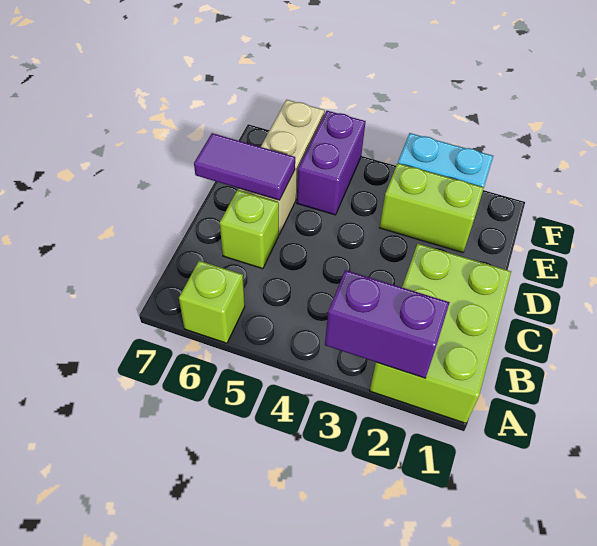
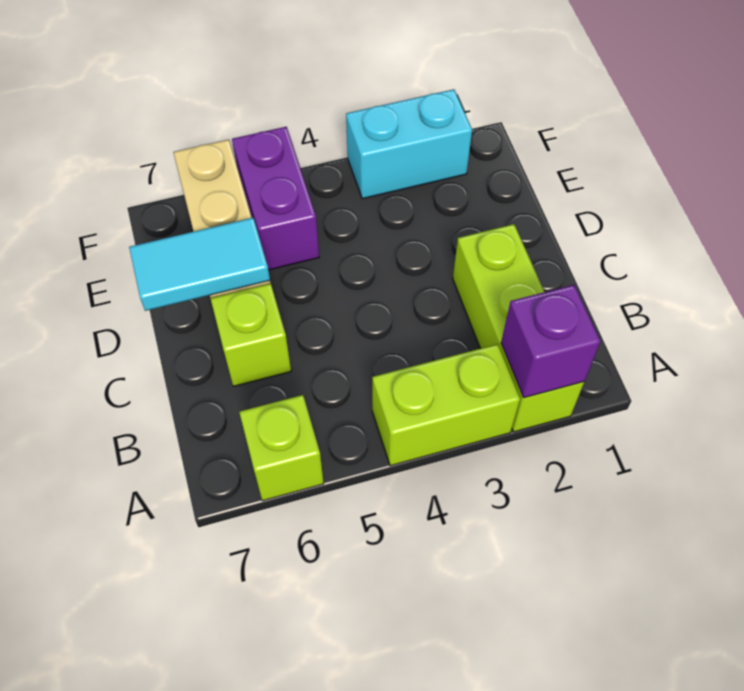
lime 2x3 brick [370,244,511,423] -> lime 1x3 brick [453,224,584,432]
purple 1x2 brick [325,270,450,378] -> purple 1x1 brick [501,285,601,398]
purple 1x2 tile [194,133,295,200] -> cyan 1x2 tile [129,218,270,311]
lime 1x2 brick [379,163,484,253] -> lime 1x2 brick moved to [372,344,520,466]

